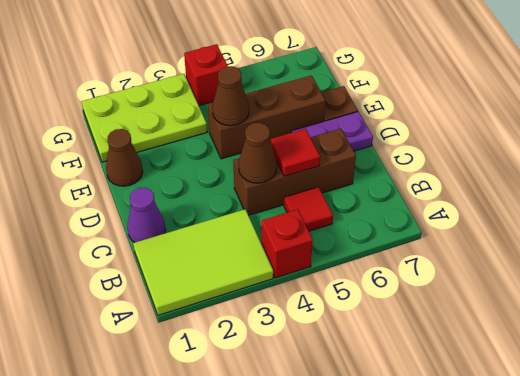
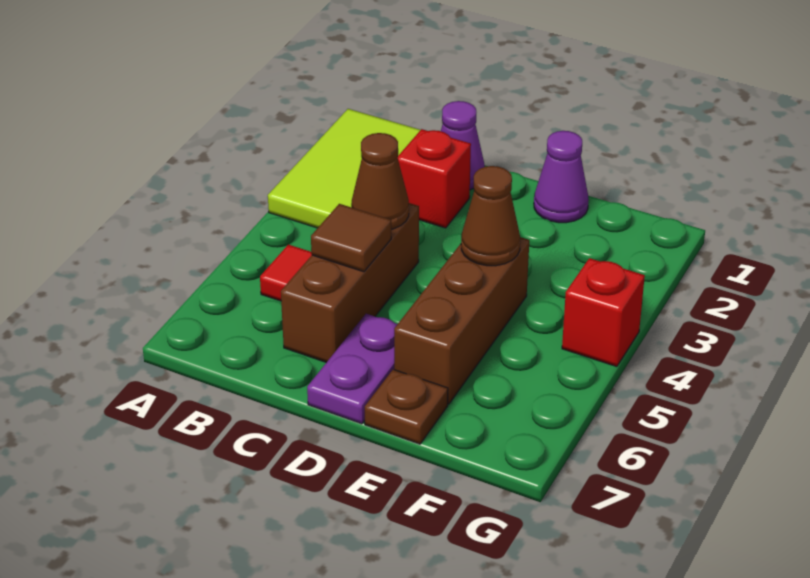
red 1x1 brick [261,209,313,278] -> red 1x1 brick moved to [398,129,471,228]
red 1x1 tile [271,129,320,176] -> brown 1x1 tile [311,204,391,272]
brown 1x1 cone [106,129,143,186] -> purple 1x1 cone [534,131,589,223]
lime 2x3 plate [82,74,207,162] -> none

